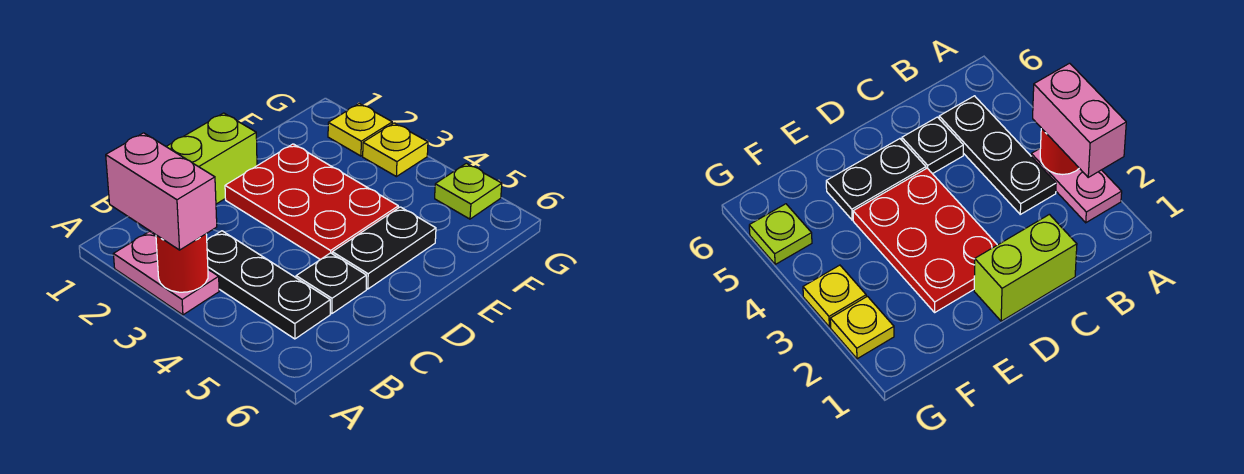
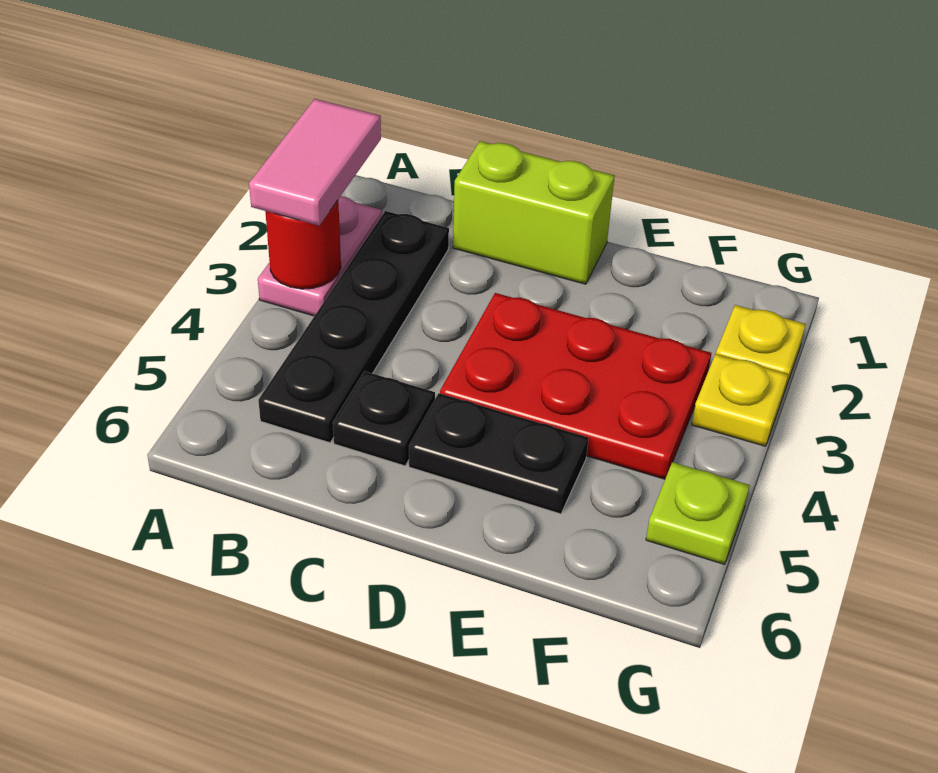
pink 1x2 brick [106,133,217,250] -> pink 1x2 tile [249,99,381,226]
black 1x3 plate [207,231,330,339] -> black 1x4 plate [258,211,449,443]
red 2x3 plate [225,144,398,260] -> red 2x3 plate turned to [440,293,711,479]

